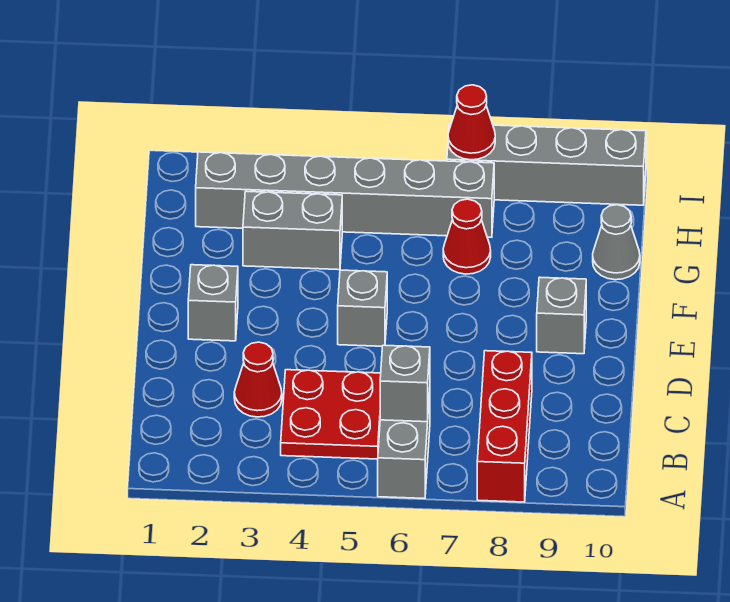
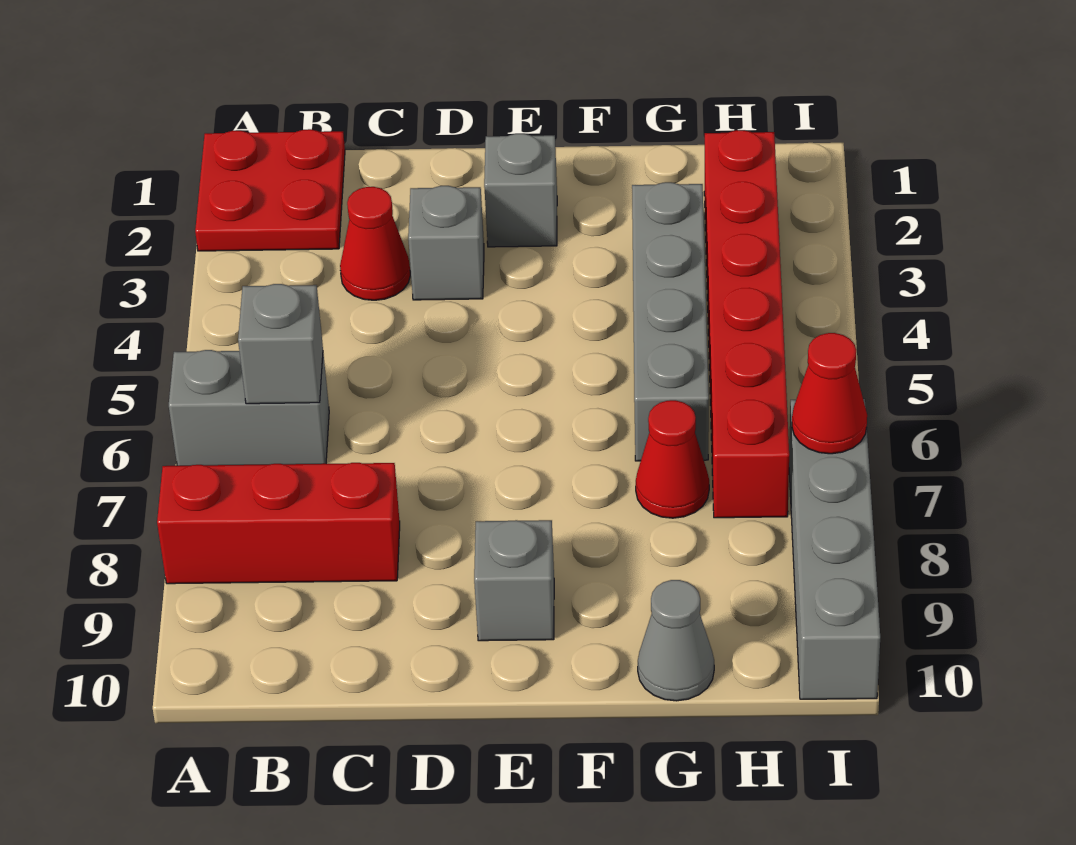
red 2x2 plate [281,370,381,459] -> red 2x2 plate moved to [195,129,345,251]
grey 1x1 brick [338,270,387,346] -> grey 1x1 brick moved to [408,186,484,300]
grey 1x2 brick [243,191,342,270] -> grey 1x4 brick [632,182,709,461]
grey 1x6 brick [196,152,494,237] -> red 1x6 brick [704,130,789,518]

